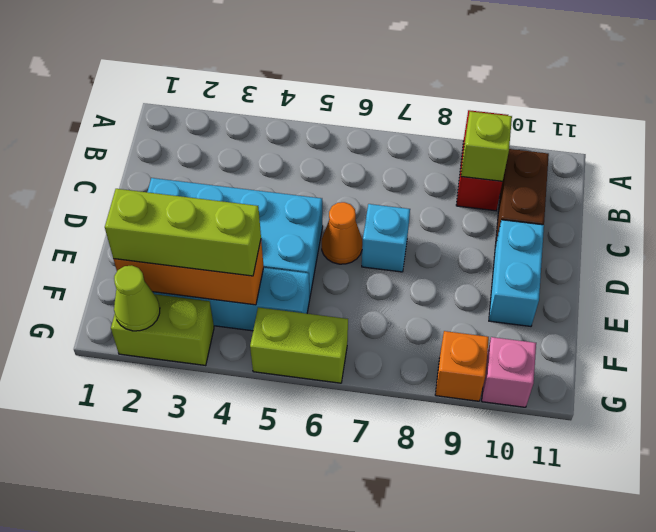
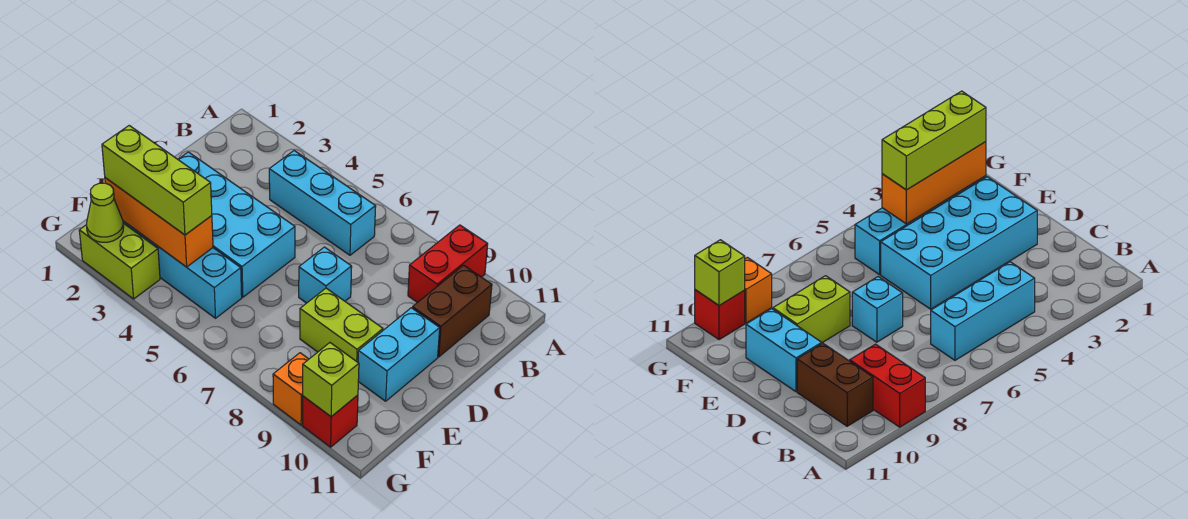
none -> cyan 1x3 brick [269,151,376,255]
lime 1x1 brick [461,111,512,181] -> lime 1x1 brick moved to [303,343,359,417]
orange 1x1 cone [322,202,362,264] -> none
lime 1x2 brick [250,307,348,383] -> lime 1x2 brick moved to [300,288,383,362]
pink 1x1 brick [482,337,536,407] -> red 1x1 brick [303,395,358,447]

